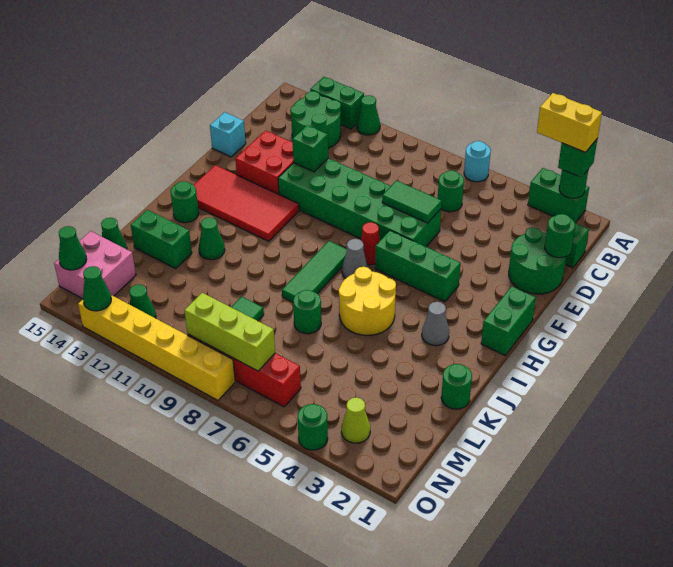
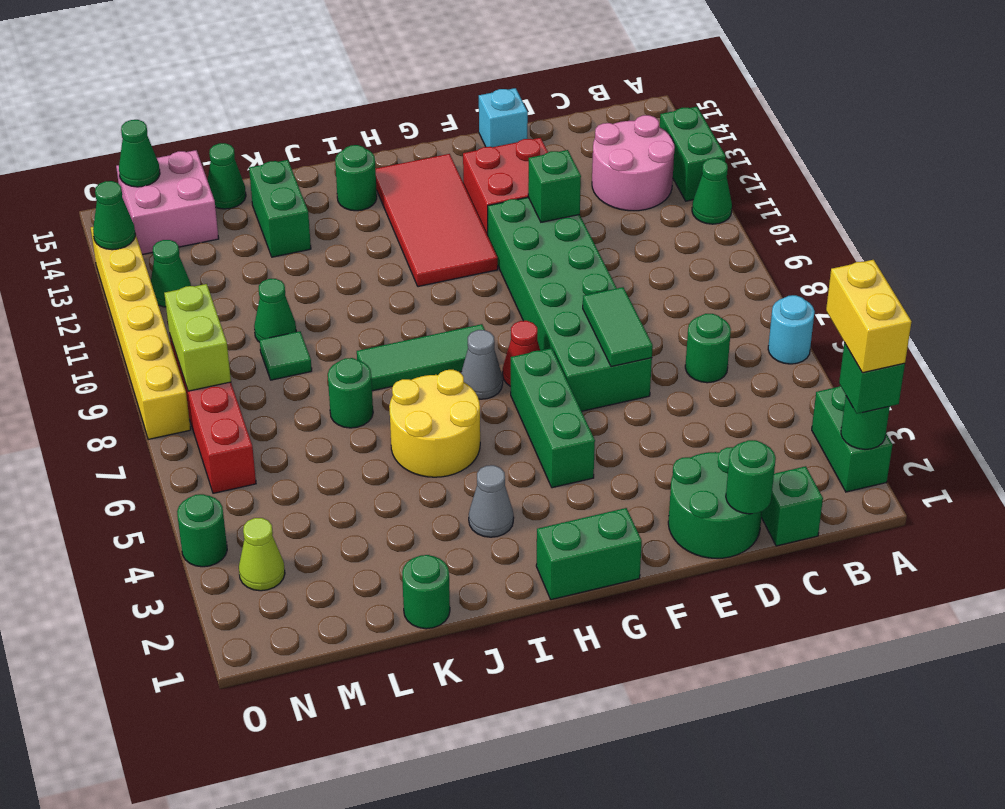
green 2x2 round brick [290,91,341,148] -> pink 2x2 round brick [592,115,675,211]
green 1x1 cone [199,217,225,260] -> green 1x1 cone moved to [254,279,296,342]
lime 1x3 brick [184,293,275,371] -> lime 1x2 brick [164,284,231,391]

